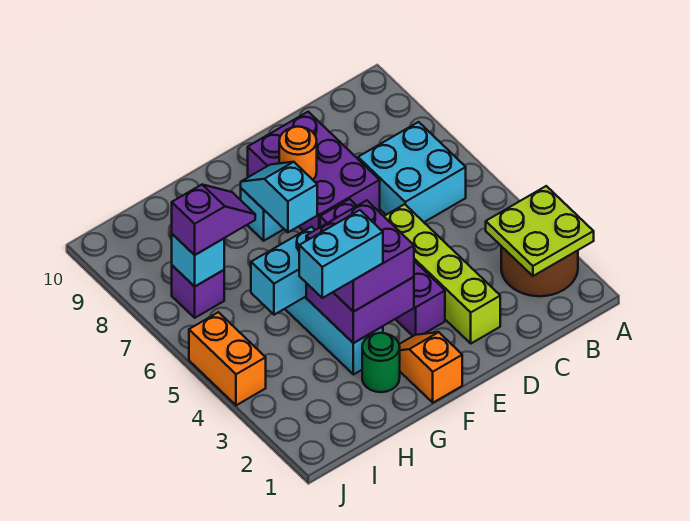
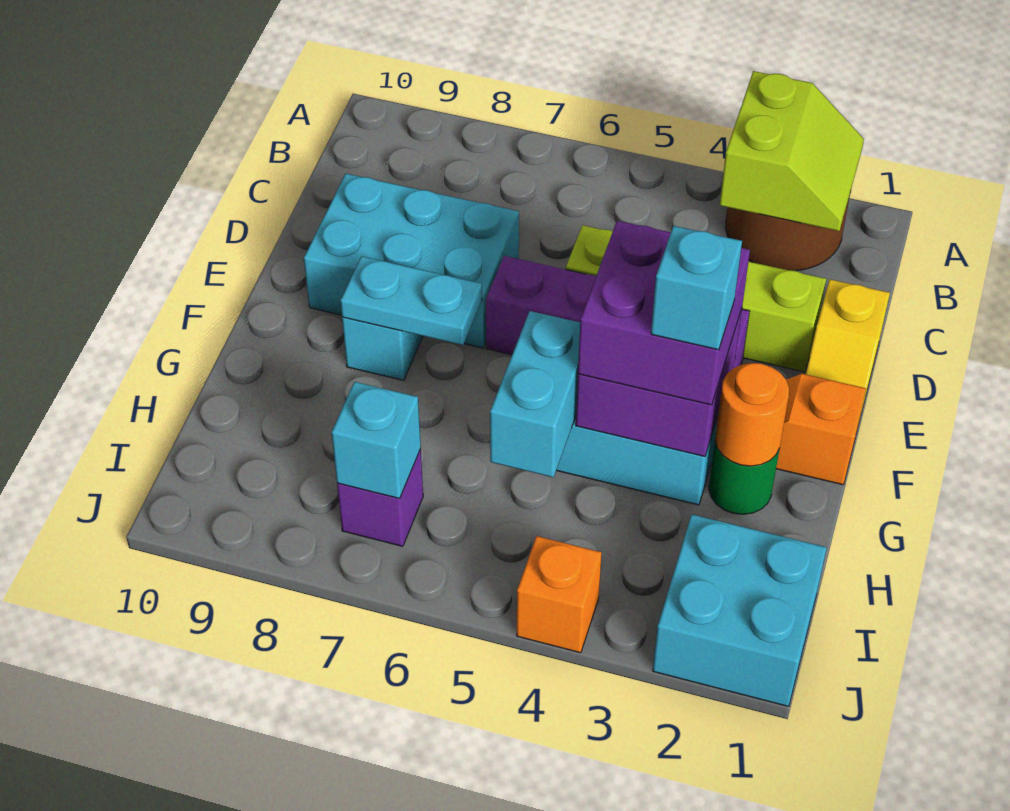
lime 2x2 plate [486,186,594,276] -> lime 2x2 slope [720,71,864,231]
cyan 2x2 brick [358,122,466,222] -> cyan 2x2 brick moved to [653,515,827,706]
none -> yellow 1x2 slope [806,279,890,425]
purple 2x3 brick [248,112,380,231] -> cyan 2x3 brick [304,174,519,348]
orange 1x1 round brick [279,127,317,180] -> orange 1x1 round brick moved to [715,363,789,466]
cyan 1x2 slope [241,162,317,232] -> cyan 1x2 plate [340,256,482,345]
cyan 1x2 brick [299,210,383,298] -> cyan 1x1 brick [651,226,742,350]
purple 1x2 slope [172,185,255,255] -> none
orange 1x2 brick [189,312,266,405] -> orange 1x1 brick [517,536,602,653]

